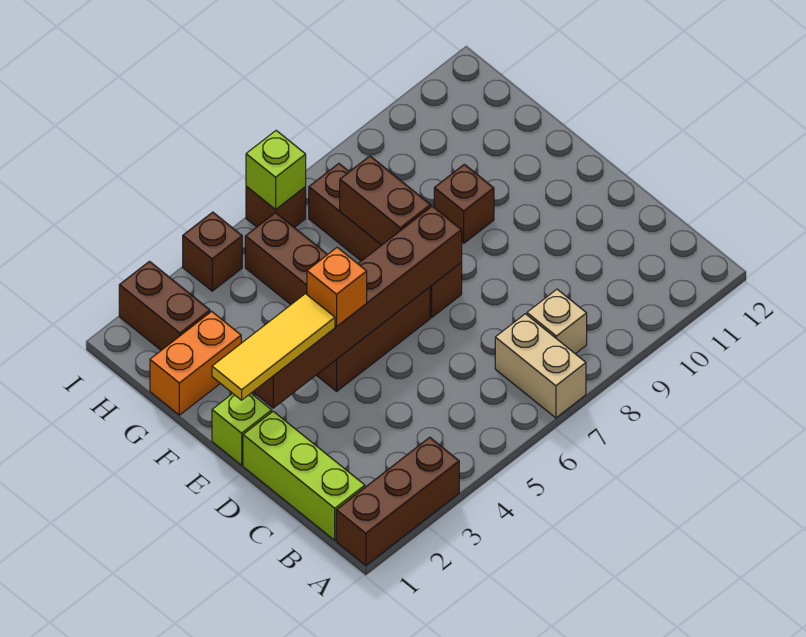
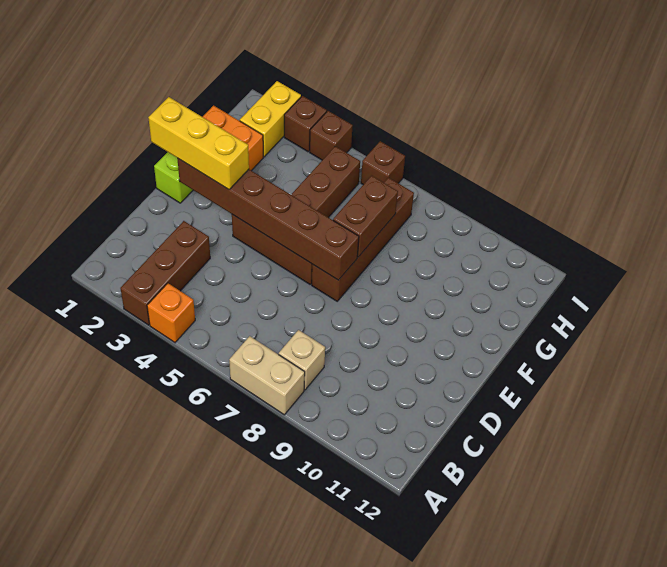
brown 1x3 brick [336,437,459,565] -> brown 1x3 brick turned to [120,221,210,325]
tan 1x2 brick [495,314,586,418] -> tan 1x2 brick turned to [229,336,305,415]
lime 1x3 brick [243,411,365,540] -> none
yellow 1x3 tile [212,294,335,400] -> yellow 1x3 brick [148,97,249,190]
orange 1x1 brick [307,247,367,326] -> orange 1x1 brick moved to [147,283,195,342]
brown 1x1 brick [434,164,494,243] -> brown 1x1 brick moved to [284,96,327,152]
brown 1x2 brick [119,261,210,350] -> yellow 1x2 brick [240,81,301,157]
lime 1x1 brick [246,131,306,210] -> none

